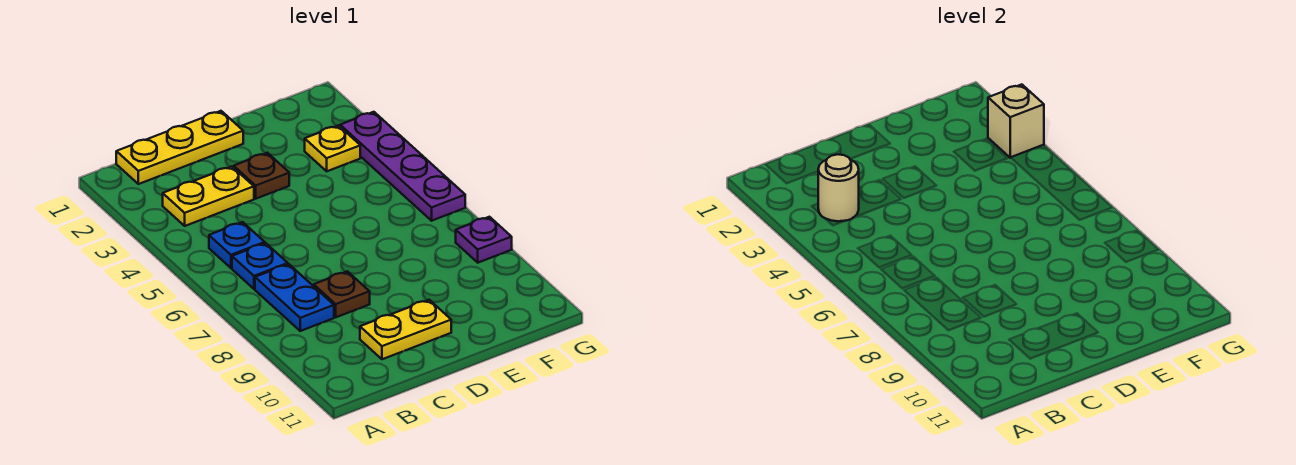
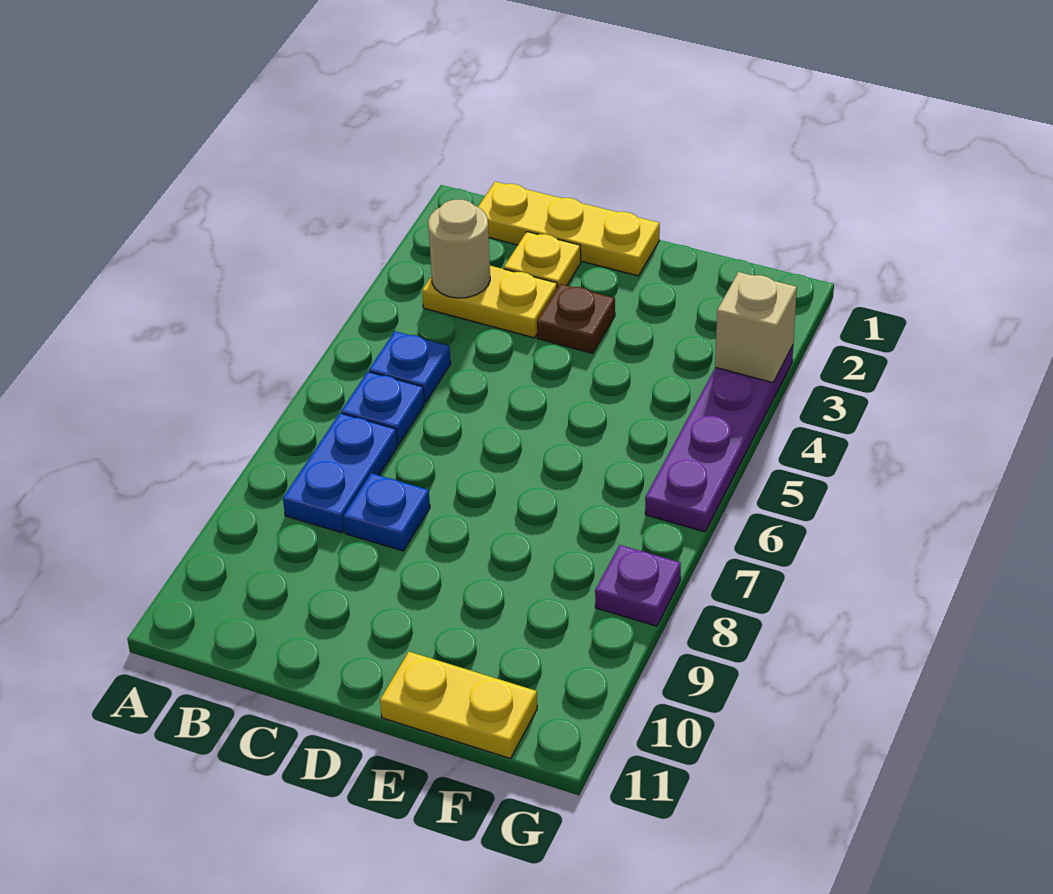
brown 1x1 plate [314,271,370,317] -> blue 1x1 plate [344,473,430,551]
yellow 1x2 plate [360,300,451,359] -> yellow 1x2 plate moved to [380,652,537,759]
yellow 1x1 plate [305,125,360,171] -> yellow 1x1 plate moved to [504,232,581,287]

